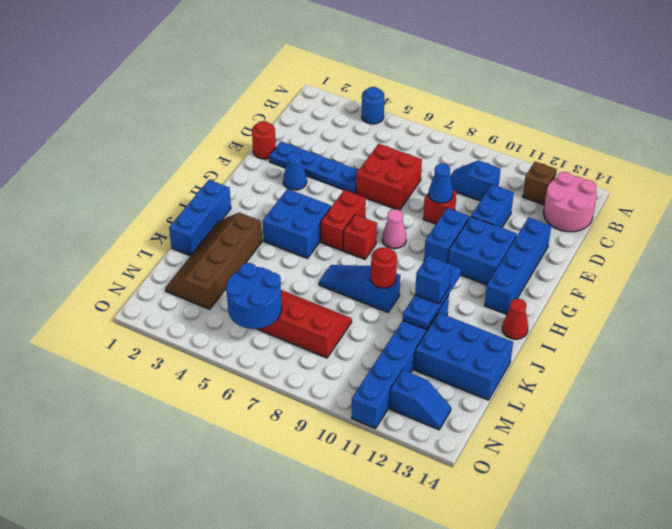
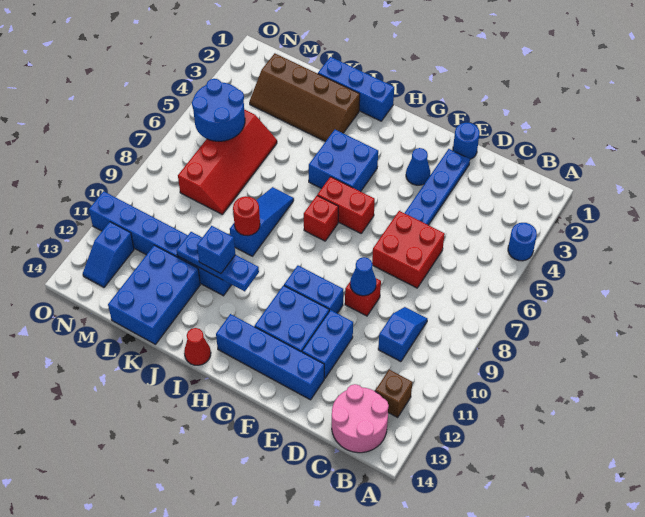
blue 1x2 brick [471,184,514,228] -> blue 1x2 brick turned to [302,310,353,378]
red 1x1 round brick [252,121,276,159] -> blue 1x1 round brick [453,123,480,159]
pink 1x1 cone [382,209,406,249] -> none
brown 2x4 slope [165,212,262,309] -> brown 2x4 slope turned to [250,53,360,142]

